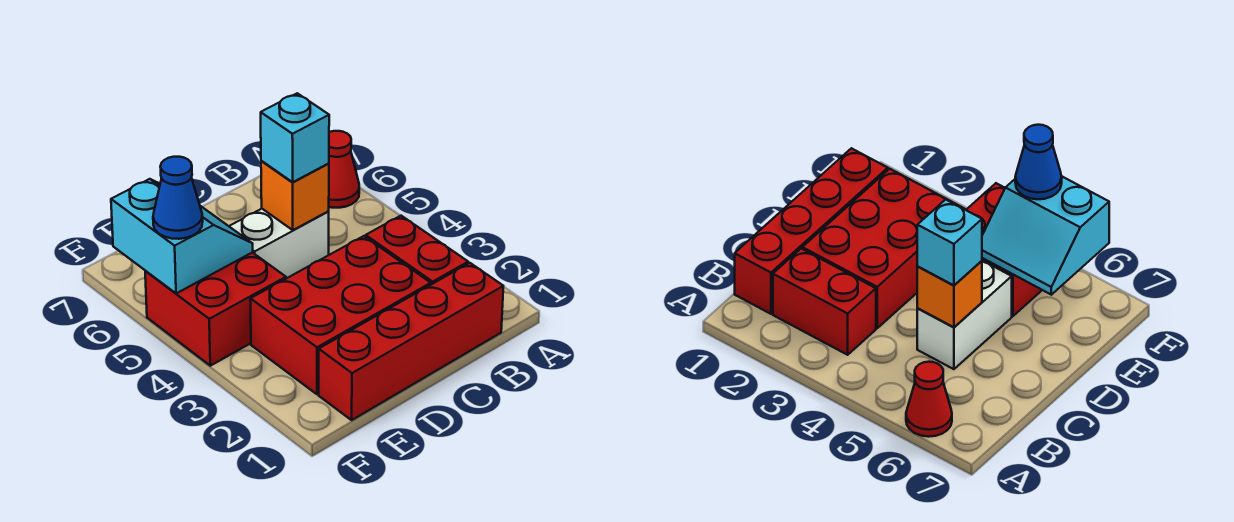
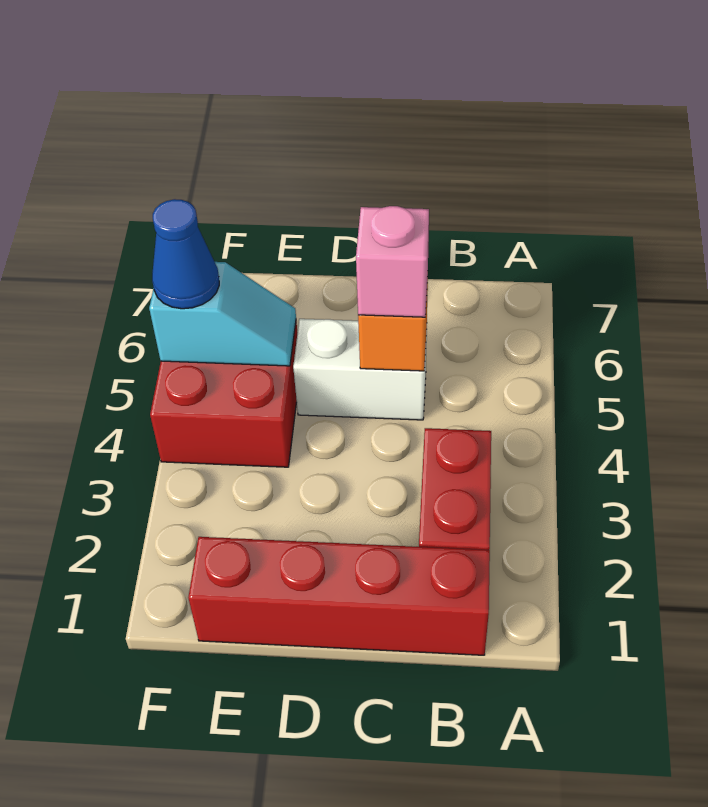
red 1x1 cone [329,131,359,208] -> none
red 2x3 brick [250,236,431,394] -> none
cyan 1x1 brick [261,93,329,182] -> pink 1x1 brick [356,206,429,317]
cyan 2x2 slope [111,179,253,293] -> cyan 1x2 slope [149,262,296,366]

